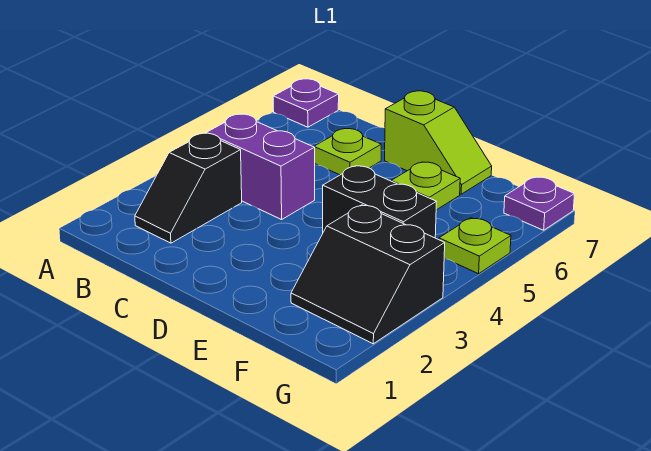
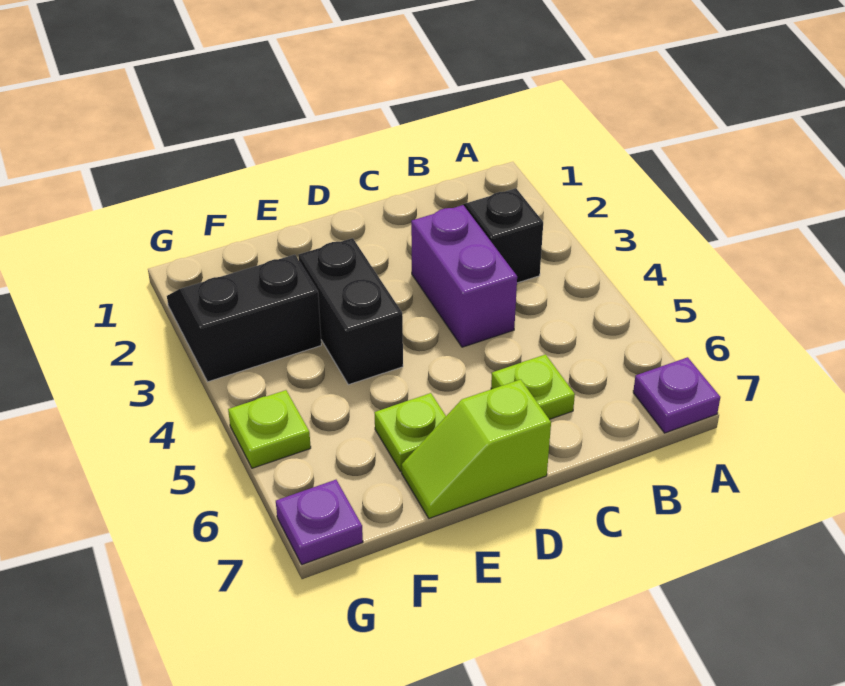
purple 1x2 brick [207,114,315,220] -> purple 1x2 brick turned to [411,205,517,347]
black 1x2 brick [323,166,436,238] -> black 1x2 brick turned to [299,238,403,385]

